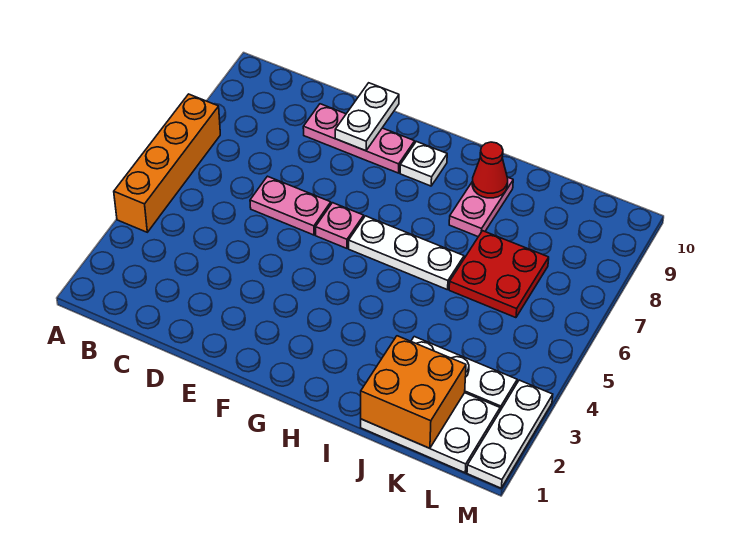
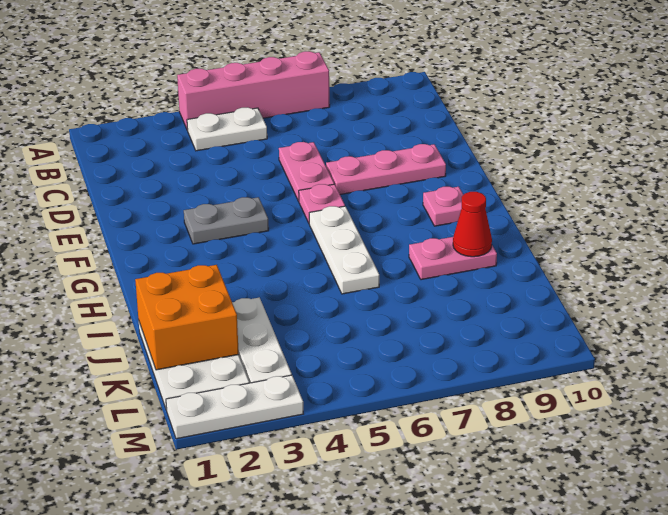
orange 1x4 brick [114,94,220,232] -> pink 1x4 brick [177,51,330,130]
pink 1x3 plate [303,104,415,173] -> pink 1x3 plate turned to [326,144,446,195]
white 1x2 plate [335,83,399,151] -> white 1x2 plate moved to [187,107,267,151]
none -> grey 1x2 plate [184,197,269,244]
white 1x1 plate [400,141,447,186] -> pink 1x1 plate [423,187,463,226]
red 2x2 plate [449,231,549,318] -> none

